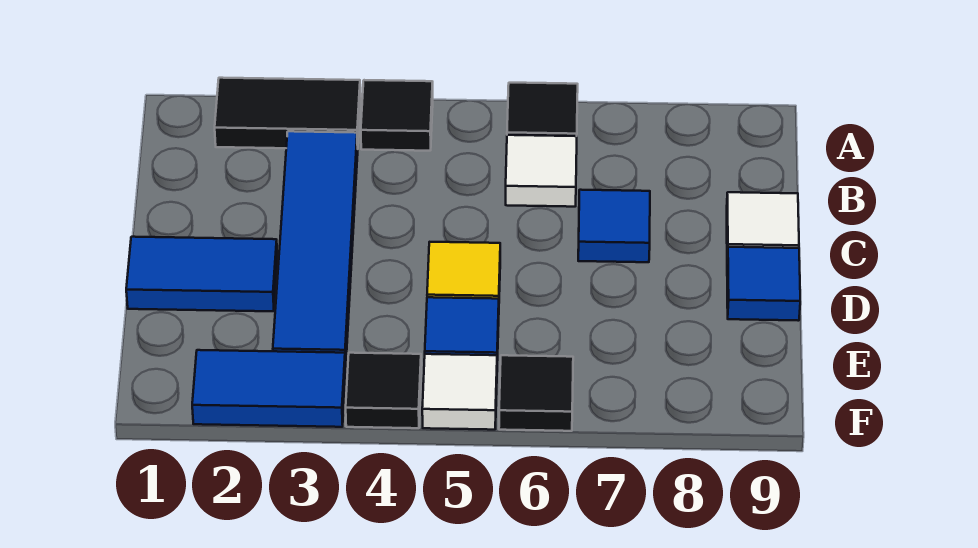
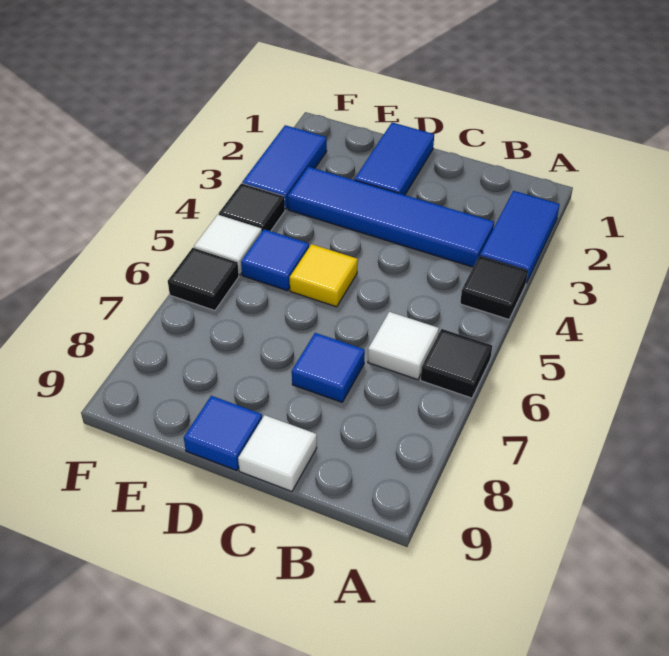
black 1x2 tile [215,78,361,148] -> blue 1x2 tile [480,191,560,283]

